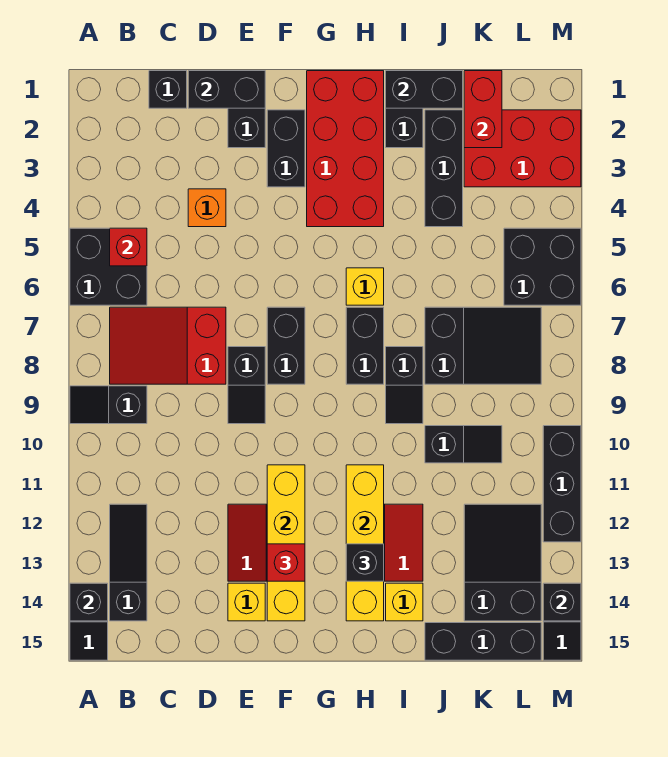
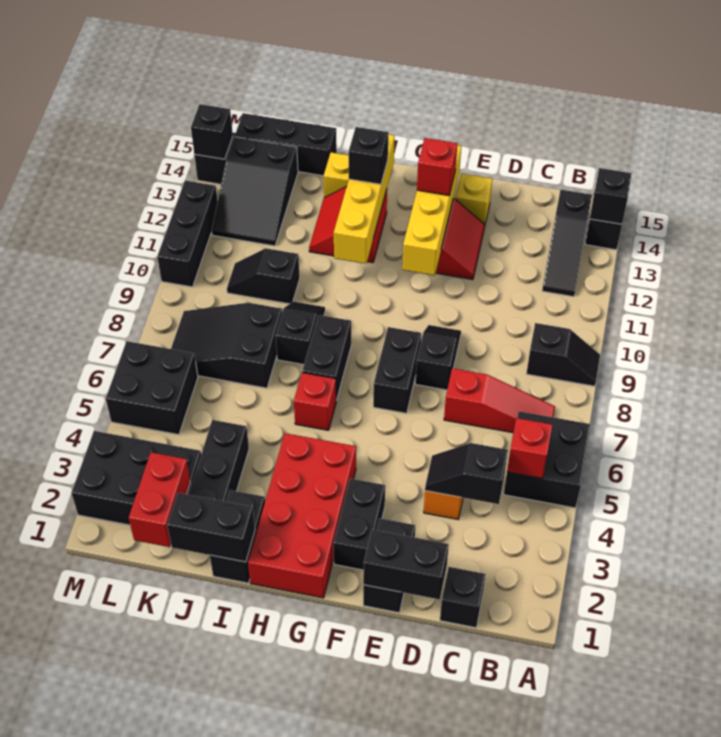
red 2x3 slope [110,307,226,384] -> red 1x3 slope [444,368,555,433]
none -> black 1x2 slope [425,443,508,504]
yellow 1x1 brick [346,268,384,305] -> red 1x1 brick [294,373,336,430]
red 2x3 brick [464,110,581,187] -> black 2x3 brick [72,431,201,525]

